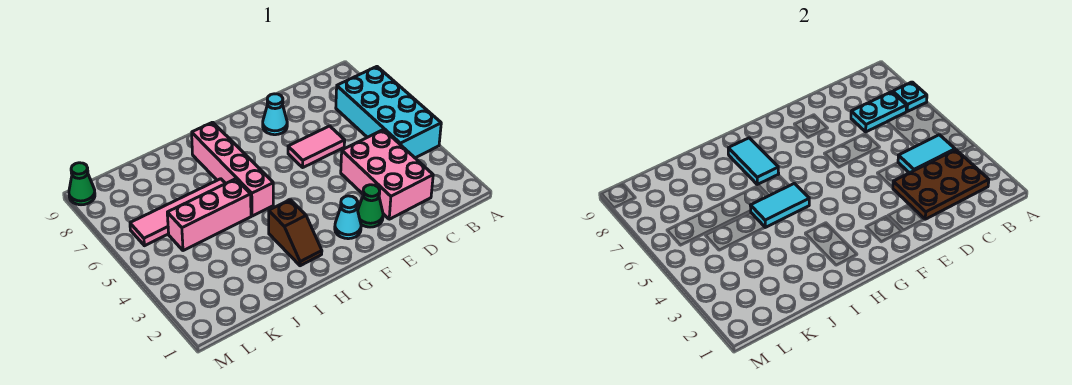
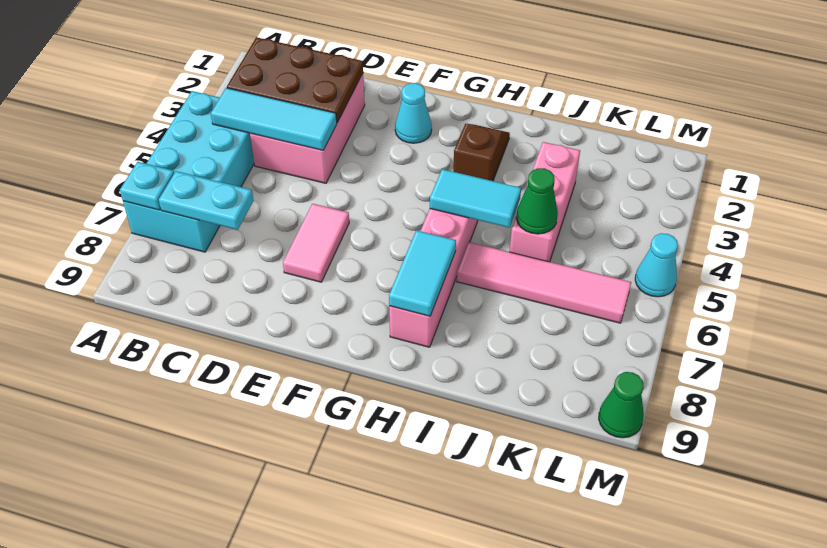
cyan 1x2 tile [898,135,955,173] -> cyan 1x3 tile [211,88,337,150]
pink 1x2 tile [288,126,345,167] -> pink 1x2 tile turned to [283,204,349,282]
green 1x1 cone [358,185,383,227] -> green 1x1 cone moved to [516,168,558,234]
cyan 1x1 cone [263,94,287,135] -> cyan 1x1 cone moved to [635,233,678,297]
pink 1x3 brick [167,179,251,251] -> pink 1x3 brick turned to [509,142,580,262]

